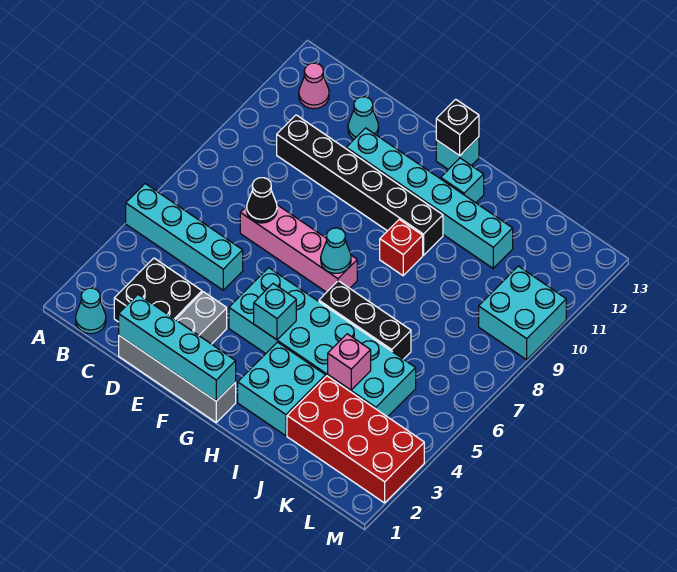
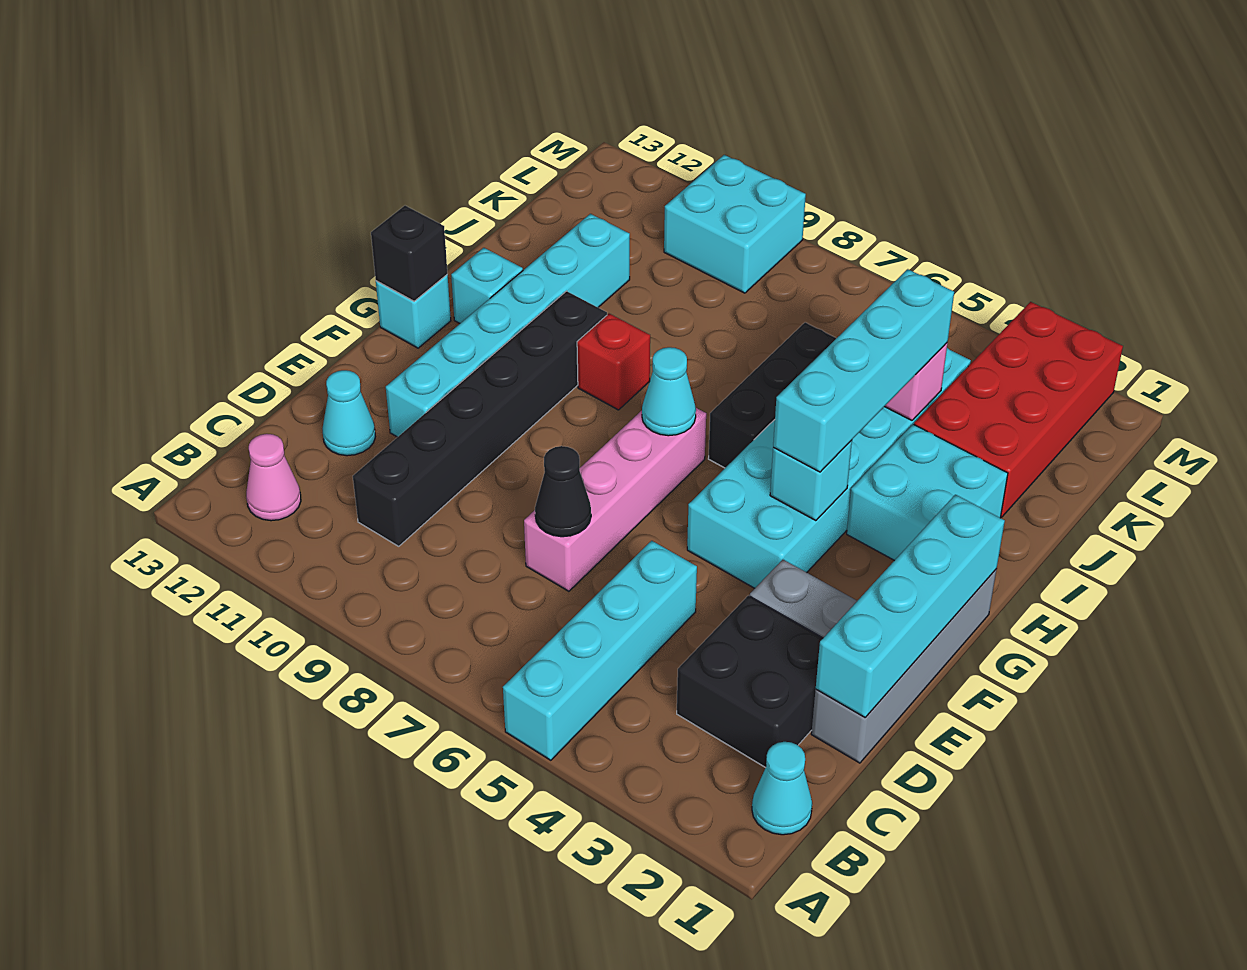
none -> cyan 1x4 brick [773,269,954,472]

